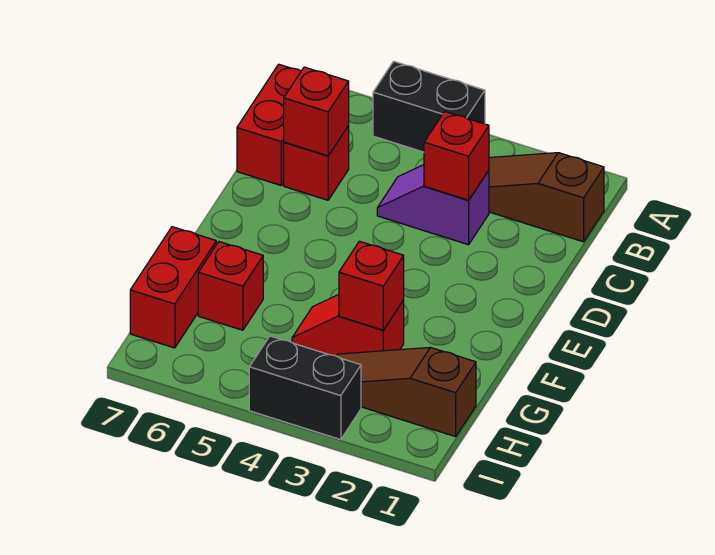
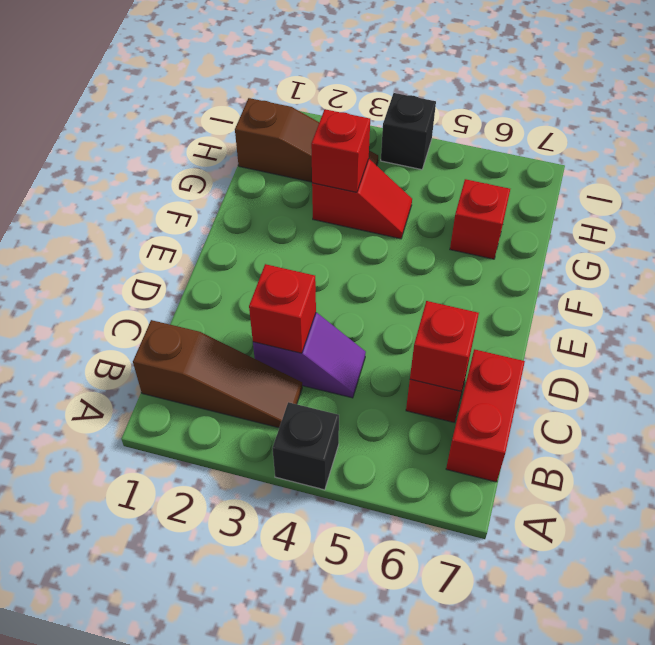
black 1x2 brick [373,61,485,152] -> black 1x1 brick [272,402,339,490]
red 1x2 brick [130,227,216,348] -> none
black 1x2 brick [249,336,361,440] -> black 1x1 brick [381,93,436,170]

